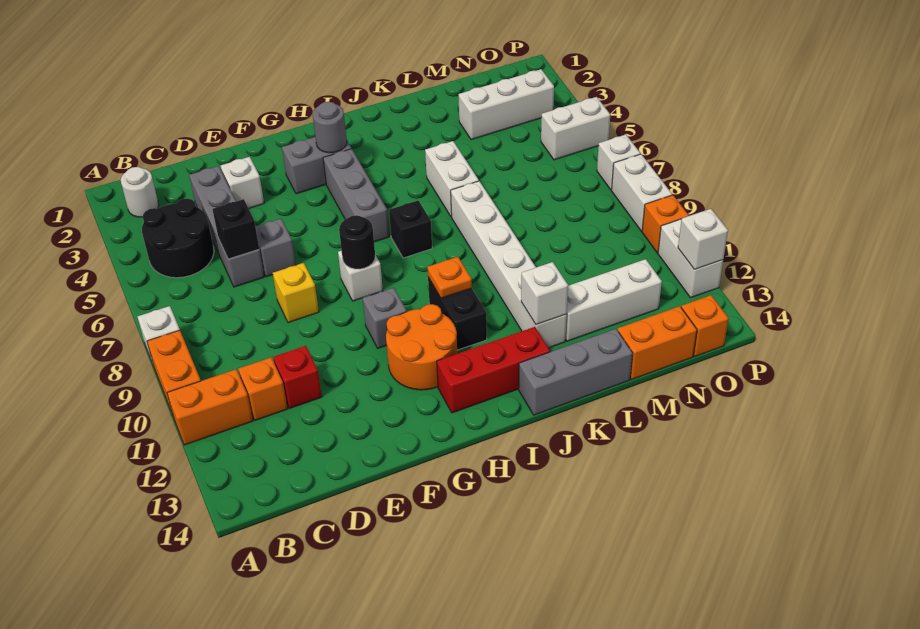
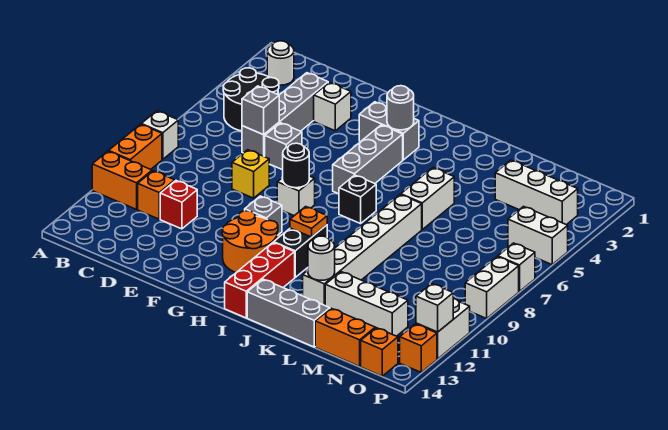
black 1x1 brick [212,199,259,259] -> grey 1x1 brick [242,86,279,135]
red 1x3 brick [437,327,550,413] -> red 1x3 brick turned to [225,242,295,318]
white 1x1 brick [521,262,568,325] -> white 1x1 round brick [308,236,335,280]
orange 1x1 brick [642,195,689,253] -> orange 1x1 brick moved to [400,324,437,372]

